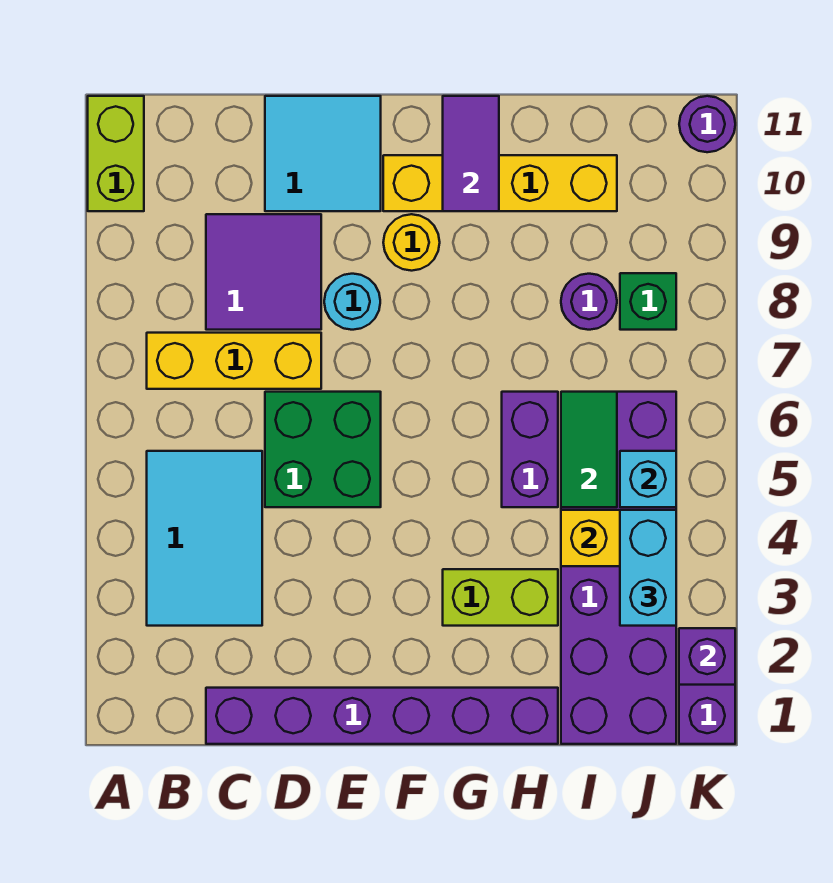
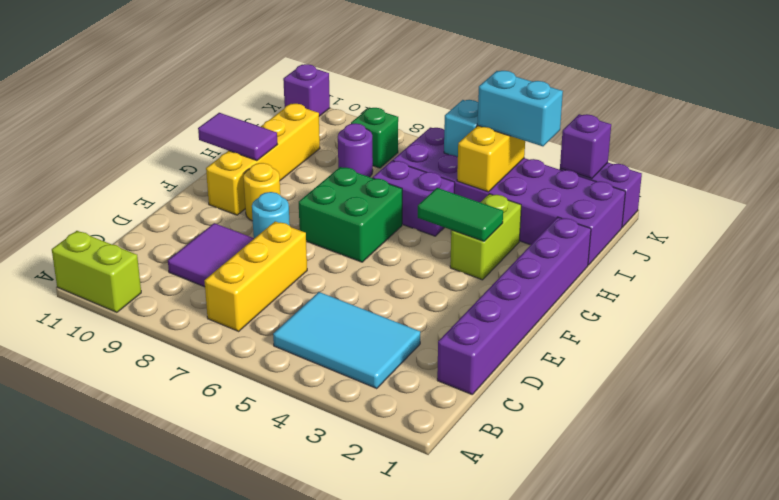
green 2x2 brick [265,392,381,507] -> green 2x2 brick moved to [299,167,402,262]
cyan 2x2 tile [265,96,381,211] -> none
green 1x2 tile [561,392,617,507] -> green 1x2 tile moved to [418,188,503,241]
purple 1x1 round brick [679,96,735,152] -> purple 1x1 brick [283,64,330,116]

